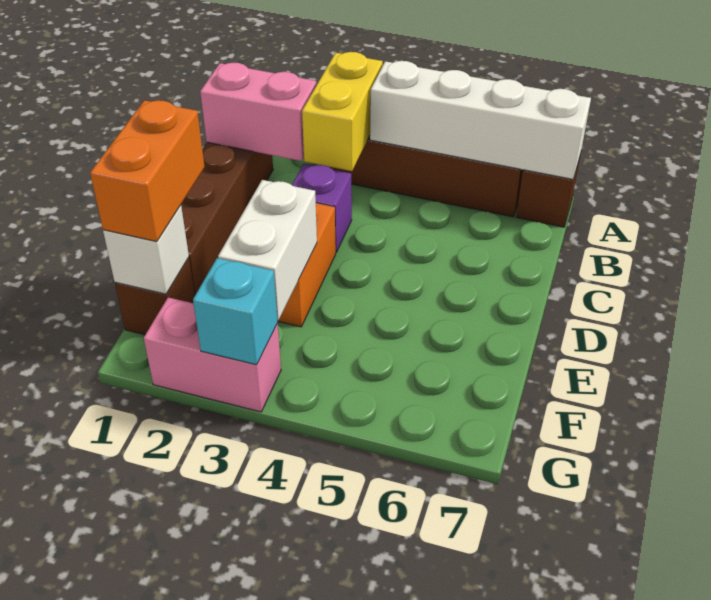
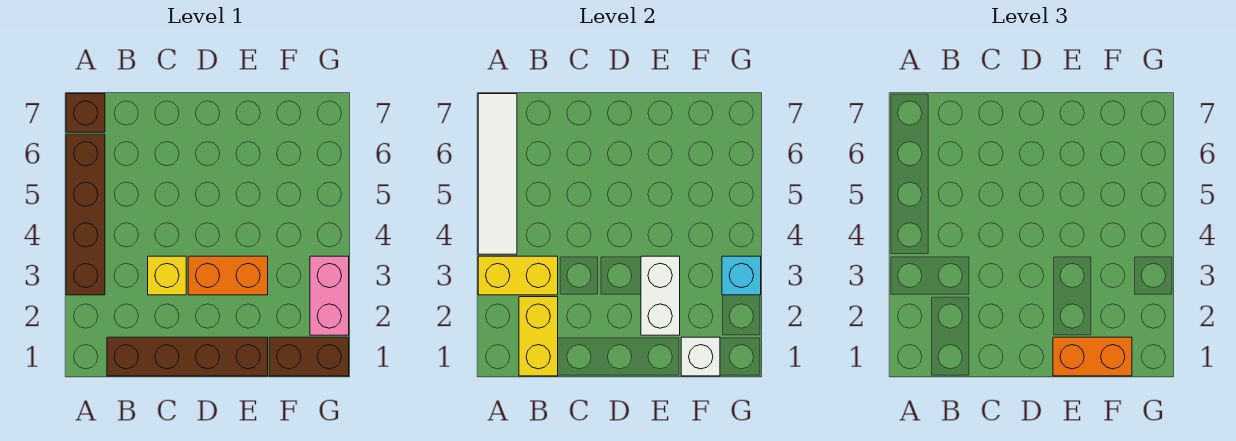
white 1x4 brick [370,61,591,179] -> white 1x4 tile [478,94,517,254]
pink 1x2 brick [200,63,317,161] -> yellow 1x2 brick [519,297,558,376]
purple 1x1 brick [292,164,352,252] -> yellow 1x1 brick [148,256,186,295]
white 1x2 brick [218,180,317,320] -> white 1x2 brick turned to [641,256,680,335]
brown 1x1 brick [115,258,195,335] -> brown 1x2 brick [269,337,349,376]

